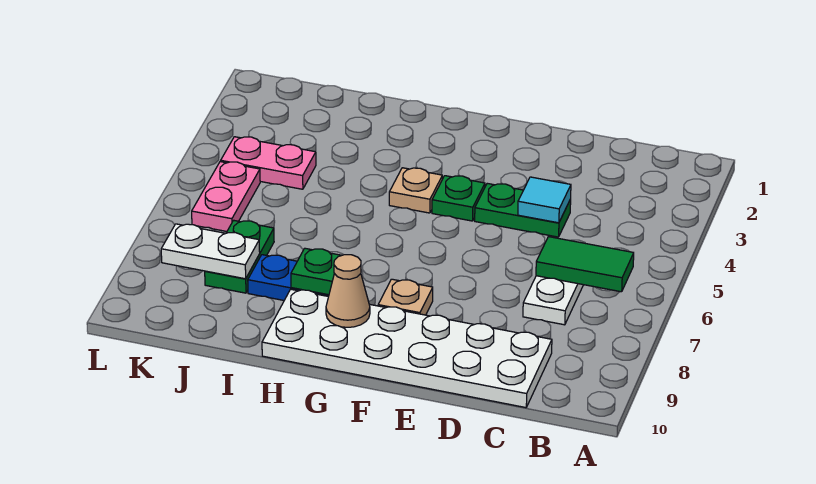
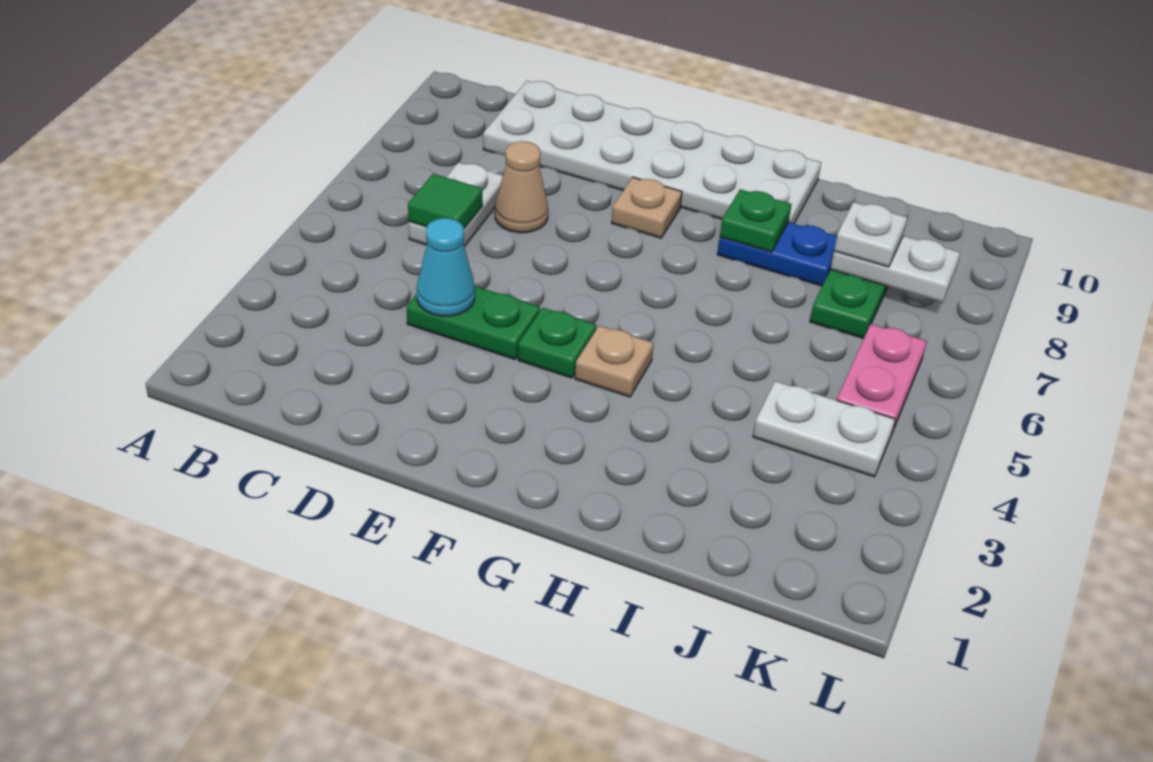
green 1x2 tile [536,237,634,292] -> green 1x1 tile [408,174,482,229]
cyan 1x1 tile [518,177,571,223] -> cyan 1x1 cone [417,218,475,316]
tan 1x1 cone [326,255,370,327] -> tan 1x1 cone moved to [495,141,548,233]
pink 1x2 plate [221,137,316,189] -> white 1x2 plate [753,381,895,477]
none -> white 1x1 plate [834,202,907,267]

